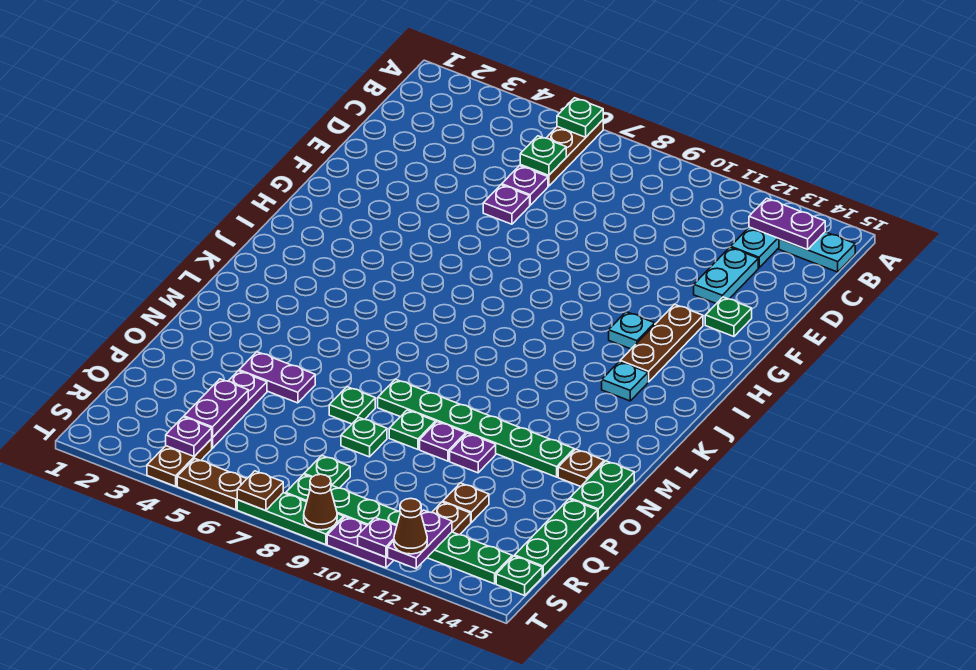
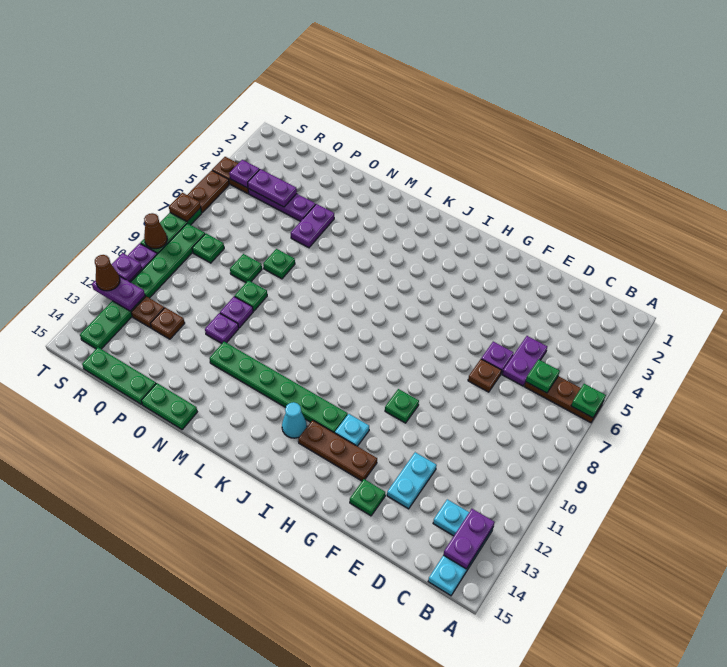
purple 1x1 plate [502,166,548,205] -> purple 1x2 plate [502,336,547,386]
cyan 1x2 plate [694,247,758,304] -> cyan 1x2 plate turned to [387,452,437,509]
cyan 1x1 plate [602,361,648,401] -> cyan 1x1 cone [282,402,307,438]
green 1x6 plate [378,379,574,477] -> green 1x6 plate turned to [209,342,348,433]
brown 1x1 plate [558,449,604,486] -> brown 1x1 plate moved to [468,359,502,392]
green 1x1 plate [496,556,542,595] -> green 1x1 plate moved to [385,389,419,423]

